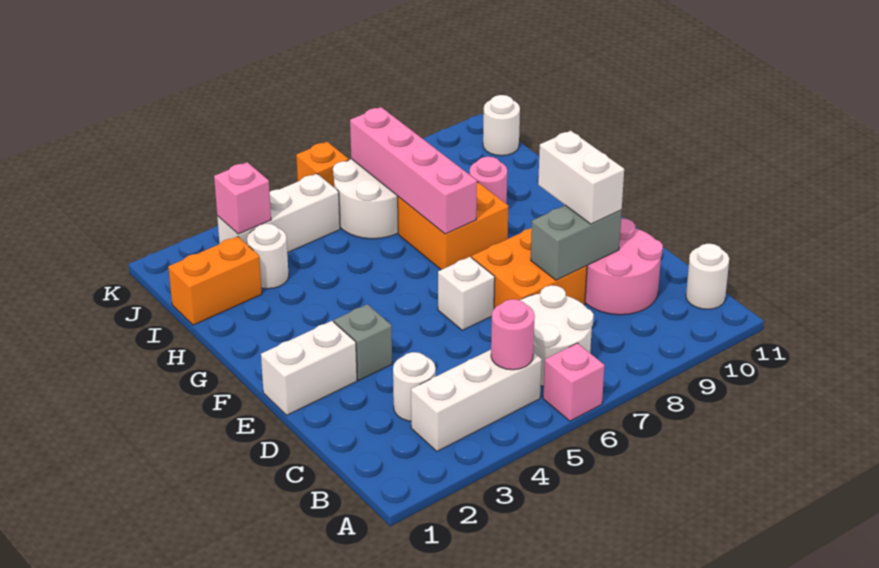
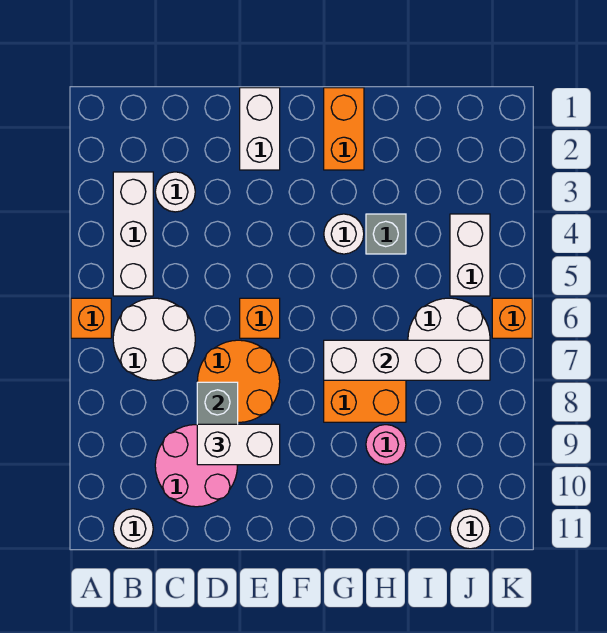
pink 1x1 brick [543,343,605,421] -> orange 1x1 brick [71,298,111,338]
pink 1x1 round brick [491,299,535,370] -> none
orange 2x2 brick [472,228,587,309] -> orange 2x2 round brick [197,340,280,422]
grey 1x1 brick [334,304,392,380] -> grey 1x1 brick moved to [366,214,406,254]
white 1x1 brick [438,257,495,330] -> orange 1x1 brick [240,298,280,338]
pink 1x4 brick [350,107,477,234] -> white 1x4 brick [324,340,490,380]
orange 1x2 brick [168,236,262,325] -> orange 1x2 brick moved to [324,88,364,170]
white 1x1 round brick [247,224,289,289] -> white 1x1 round brick moved to [324,214,364,254]
white 1x3 brick [217,174,340,253] -> white 1x2 brick [450,214,490,296]
pink 1x1 brick [214,162,271,234] -> none

